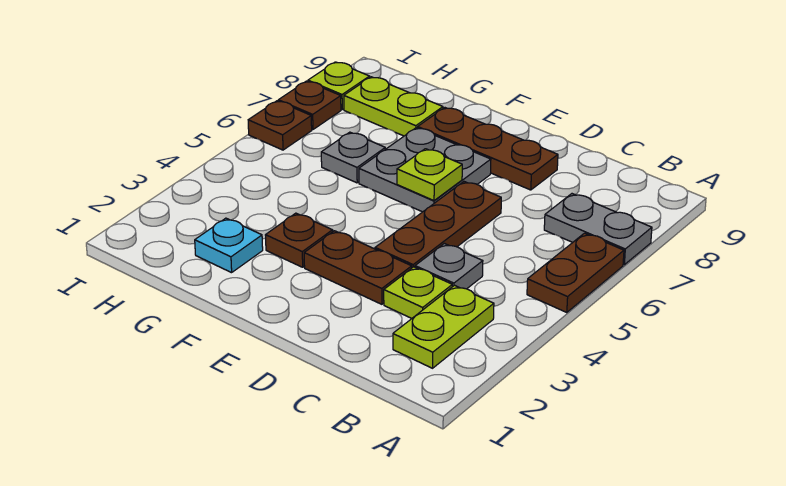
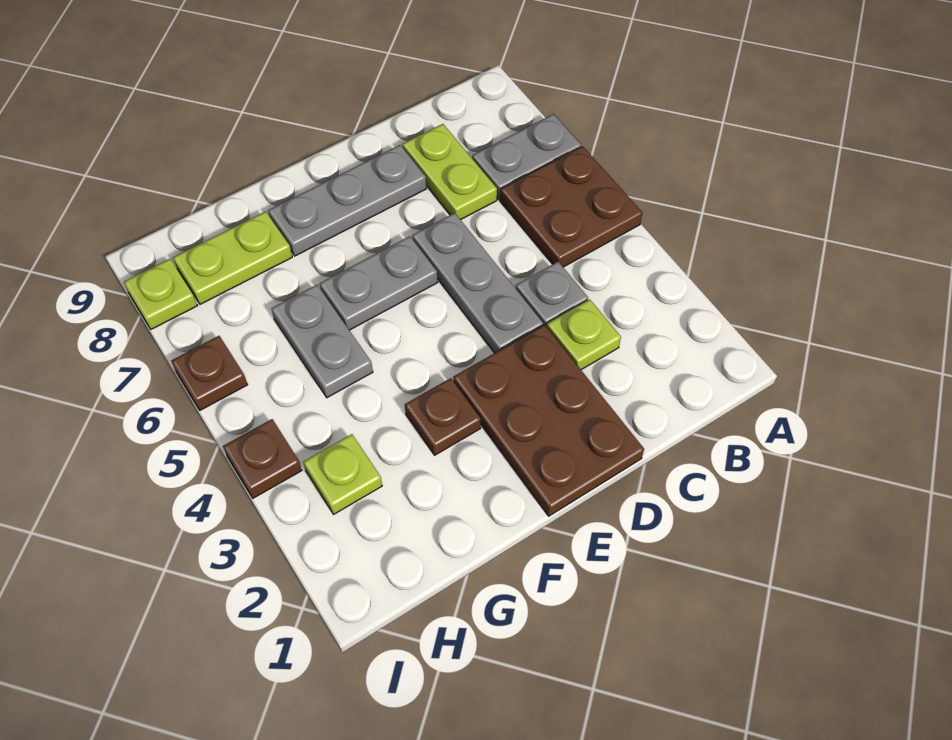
brown 1x2 plate [527,233,624,313] -> brown 2x2 plate [500,146,642,267]
lime 1x2 plate [393,285,494,368] -> lime 1x2 plate moved to [402,124,497,220]
brown 1x2 plate [304,231,412,304] -> brown 2x3 plate [453,325,644,516]
brown 1x3 plate [375,182,501,268] -> grey 1x3 plate [412,213,543,353]
brown 1x3 plate [418,108,558,190] -> grey 1x3 plate [268,145,426,256]
grey 2x2 plate [359,128,491,212] -> grey 1x2 plate [320,236,438,330]
lime 1x1 plate [397,149,462,201] -> lime 1x1 plate moved to [303,434,382,514]
cyan 1x1 plate [195,218,263,273] -> none
grey 1x1 plate [321,132,385,183] -> grey 1x2 plate [271,285,373,398]
brown 1x1 plate [278,81,341,130] -> brown 1x1 plate moved to [223,419,302,498]

